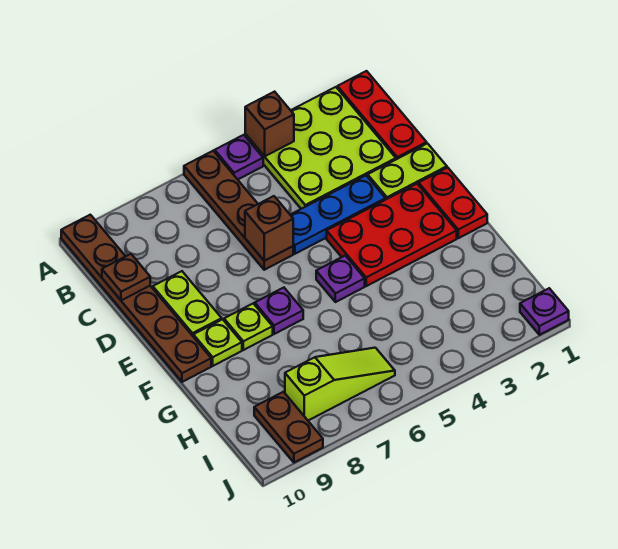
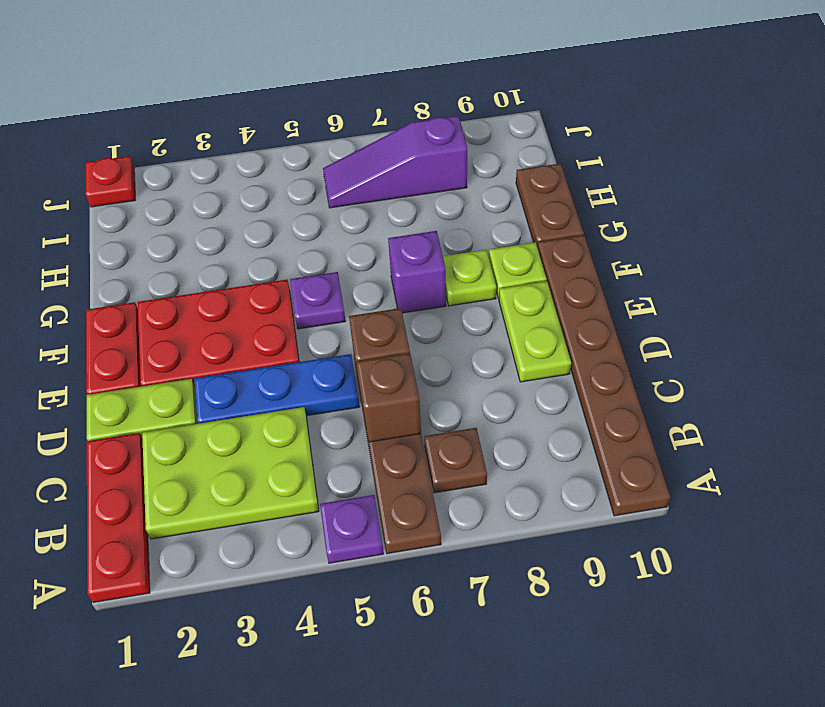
lime 3x3 plate [245,87,396,209] -> lime 2x3 plate [142,407,319,539]
brown 1x1 brick [245,92,294,156] -> brown 1x1 brick moved to [357,353,421,442]
brown 1x1 plate [102,254,150,300] -> brown 1x1 plate moved to [424,428,487,493]
purple 1x1 plate [255,288,303,334] -> purple 1x1 brick [388,231,446,313]
lime 1x3 slope [285,348,395,421] -> purple 1x3 slope [323,116,467,208]
brown 1x2 plate [254,392,323,462] -> brown 1x2 plate moved to [516,163,584,248]
purple 1x1 plate [520,288,569,335] -> red 1x1 plate [86,156,135,207]

